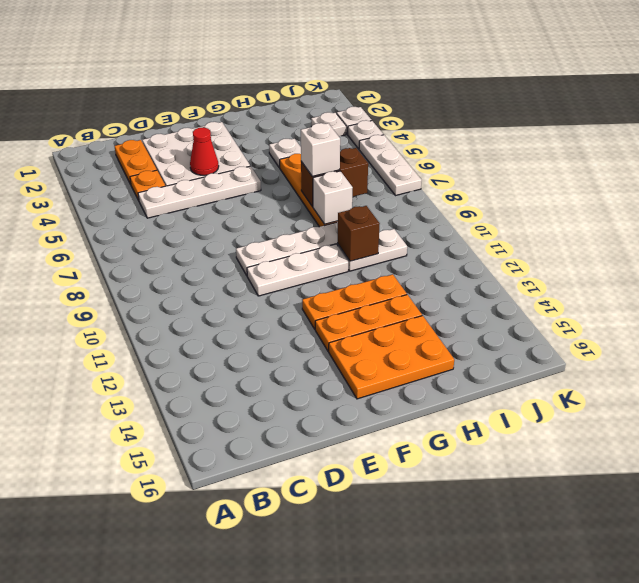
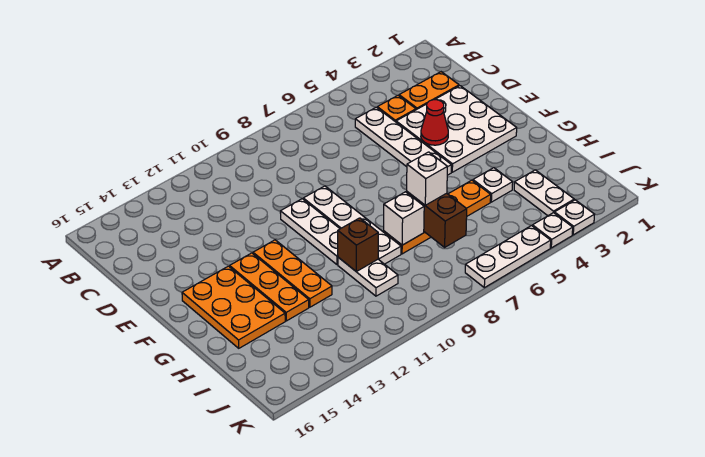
white 1x1 plate [311,112,346,136] -> white 1x2 plate [514,170,574,216]

